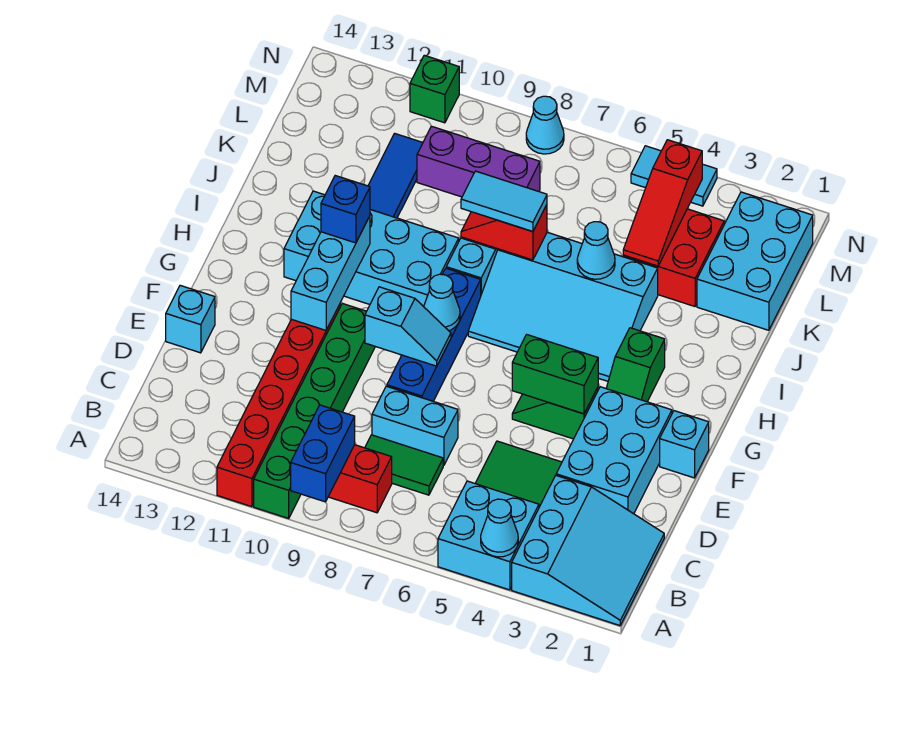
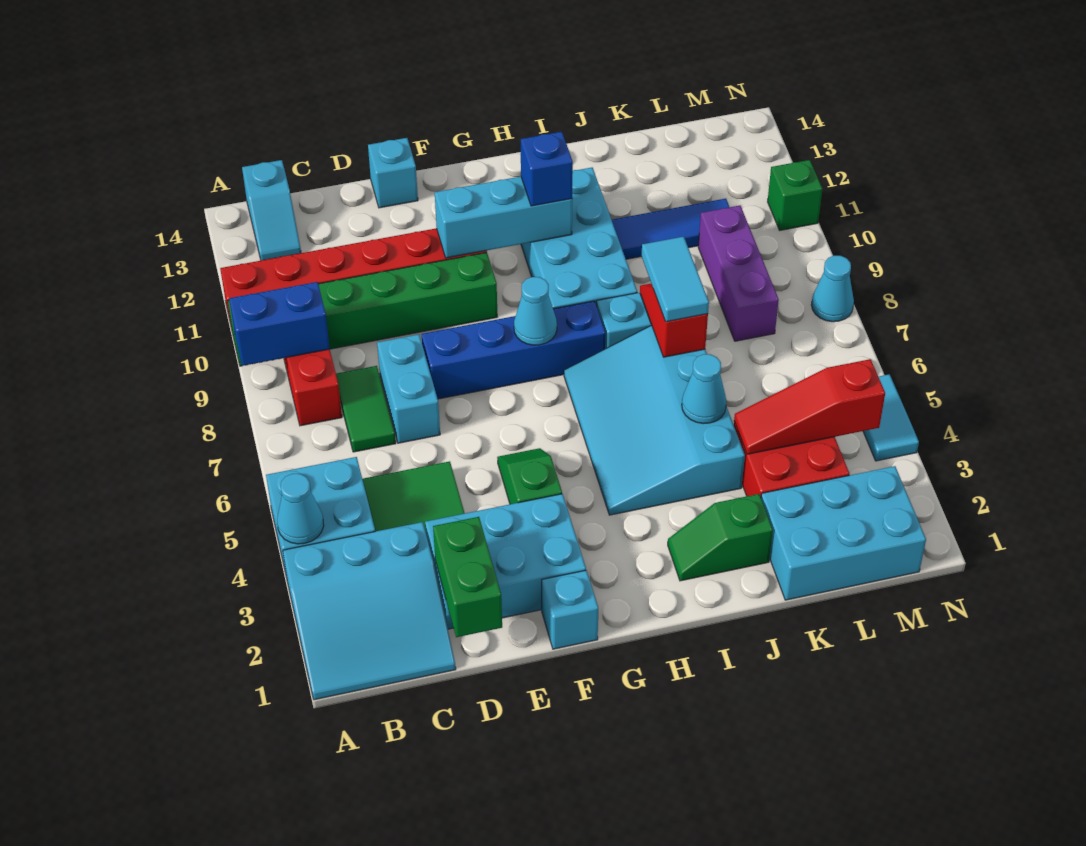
green 1x2 brick [512,335,598,414] -> green 1x2 brick moved to [433,517,502,637]
cyan 1x2 slope [365,287,451,366] -> cyan 1x2 slope moved to [242,160,301,260]
green 1x2 slope [606,328,665,402] -> green 1x2 slope moved to [668,494,773,581]

